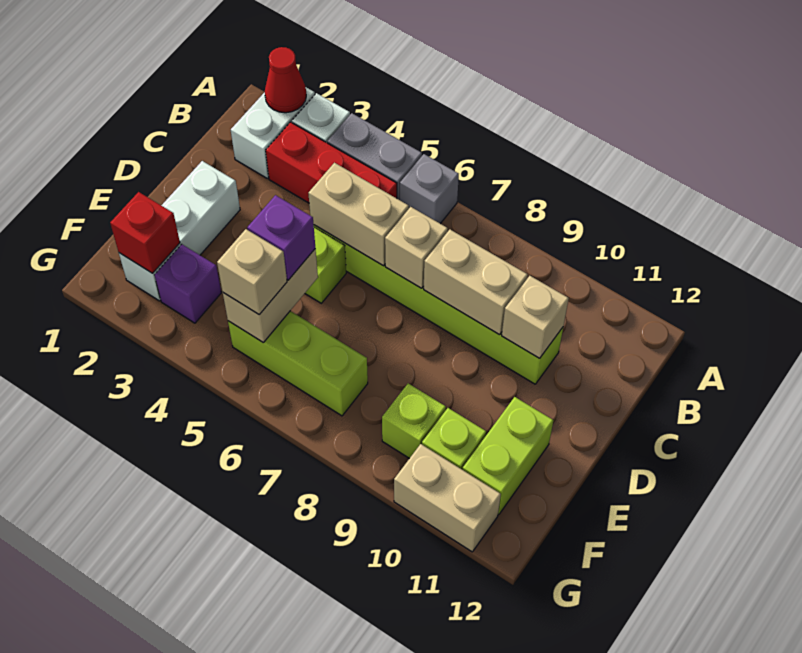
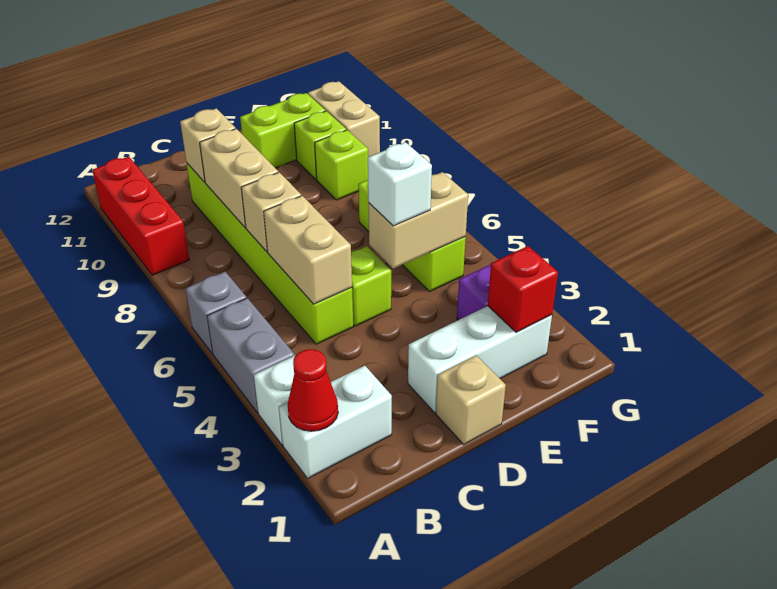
red 1x3 brick [266,122,397,203] -> red 1x3 brick moved to [92,157,189,275]
purple 1x1 brick [247,195,315,280] -> white 1x1 brick [368,142,432,226]
tan 1x1 brick [217,229,287,315] -> tan 1x1 brick moved to [436,355,506,444]

